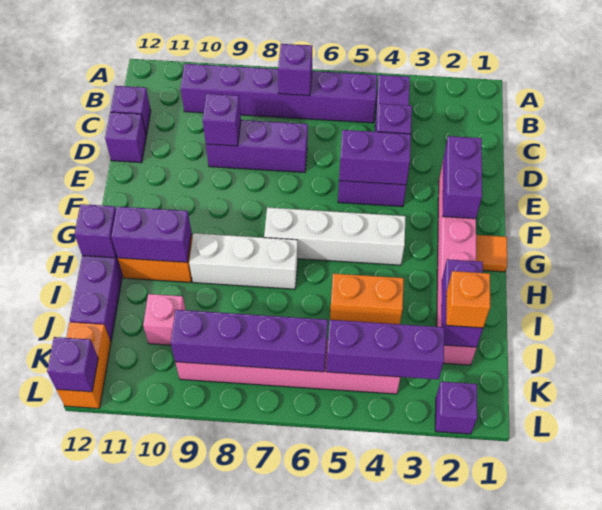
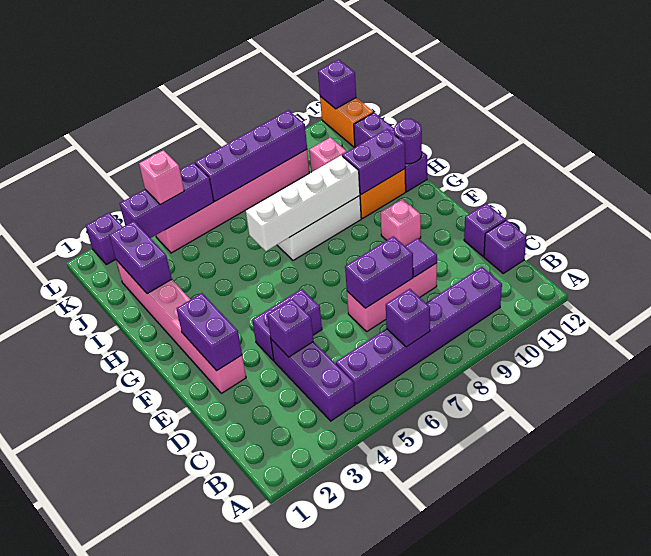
purple 1x3 brick [206,120,308,172] -> pink 1x3 brick [347,263,437,331]
purple 1x1 brick [203,94,241,146] -> purple 1x1 tile [405,238,437,277]
purple 1x2 brick [339,130,411,185] -> purple 1x2 brick moved to [345,236,413,308]
none -> pink 1x1 brick [380,199,421,246]
orange 1x1 tile [476,235,507,272] -> none
white 1x4 brick [264,207,406,265] -> white 1x4 brick moved to [246,156,360,251]
purple 1x1 brick [75,204,117,258] -> purple 1x1 round brick [394,119,422,164]
orange 1x2 brick [330,274,404,324] -> none
orange 1x1 brick [446,271,490,328] -> none
none -> pink 1x1 brick [139,150,184,205]

